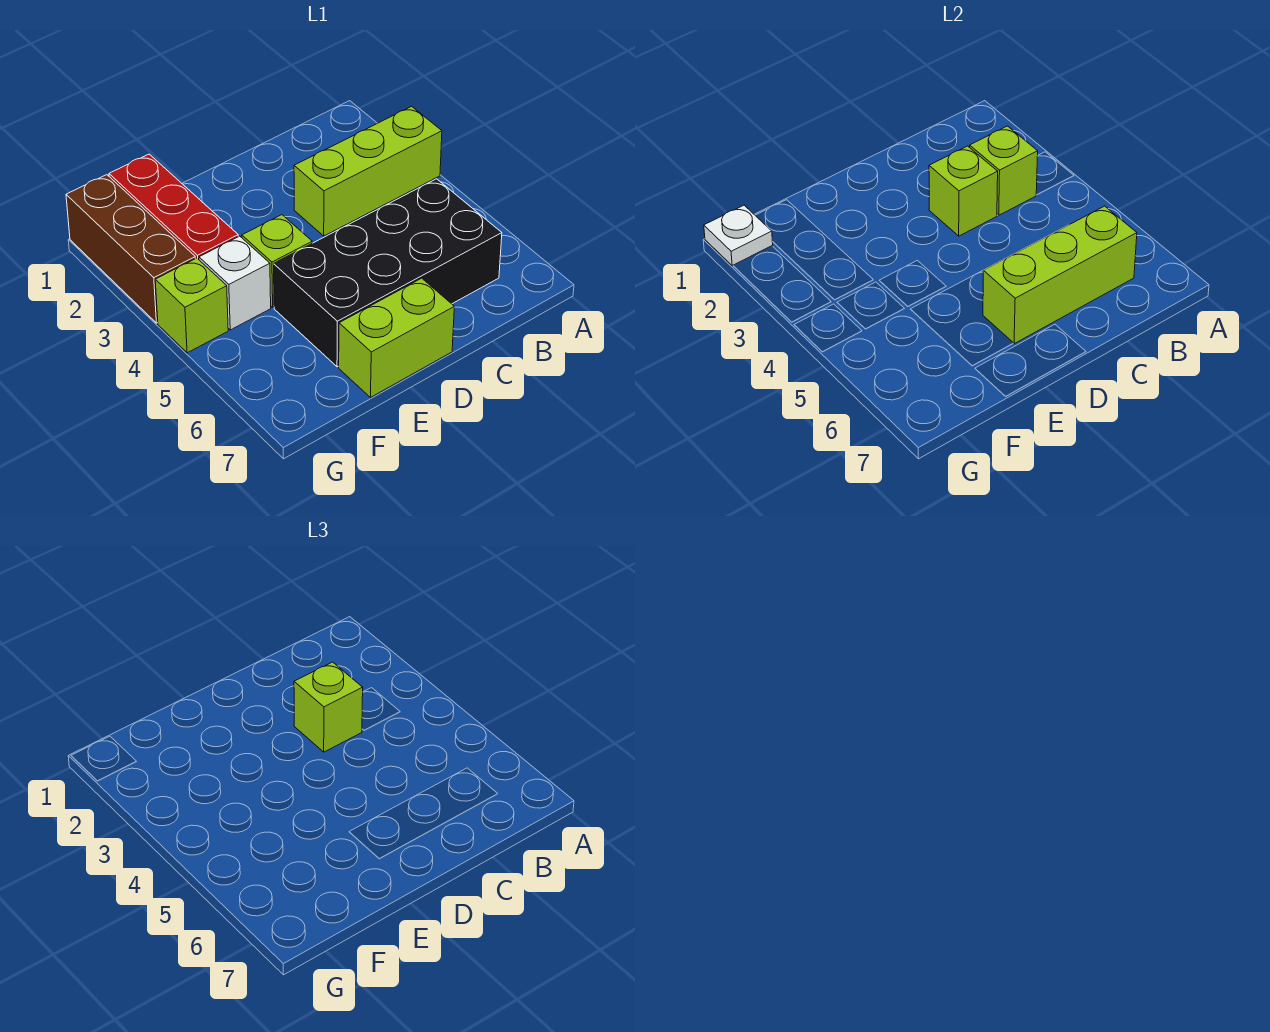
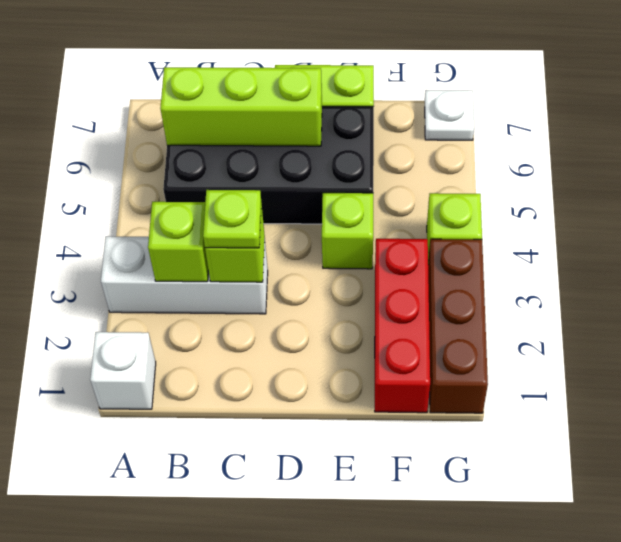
lime 1x3 brick [294,106,442,236] -> white 1x3 brick [101,236,268,314]
lime 1x1 brick [294,662,363,752] -> lime 1x1 plate [203,190,261,248]
white 1x1 brick [199,236,271,330] -> white 1x1 brick moved to [90,332,156,409]
white 1x1 plate [704,205,773,266] -> white 1x1 plate moved to [425,90,474,140]

